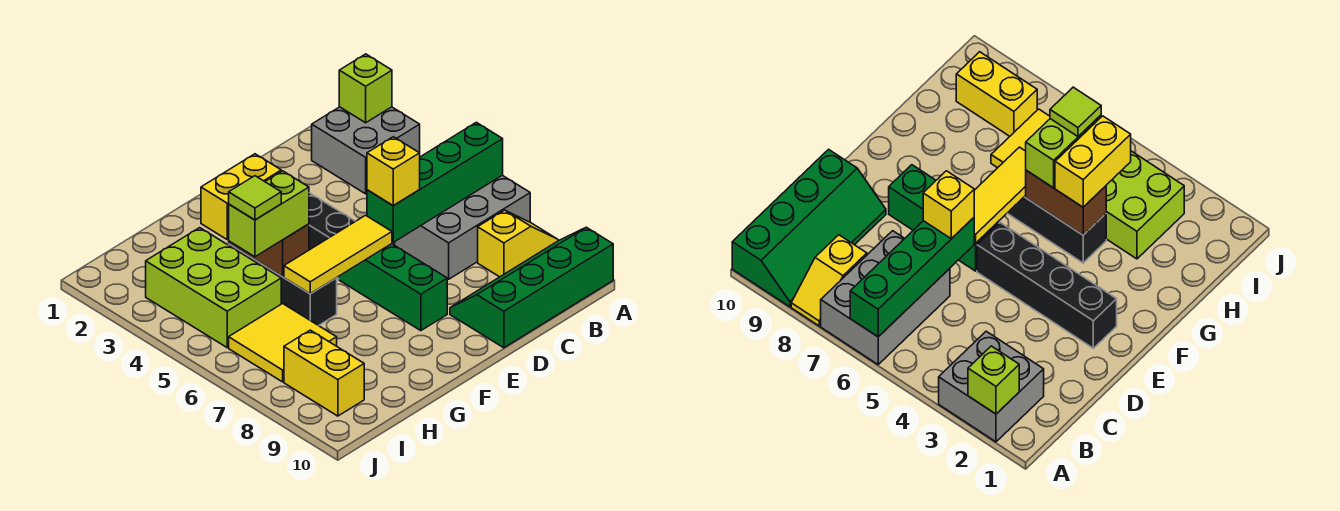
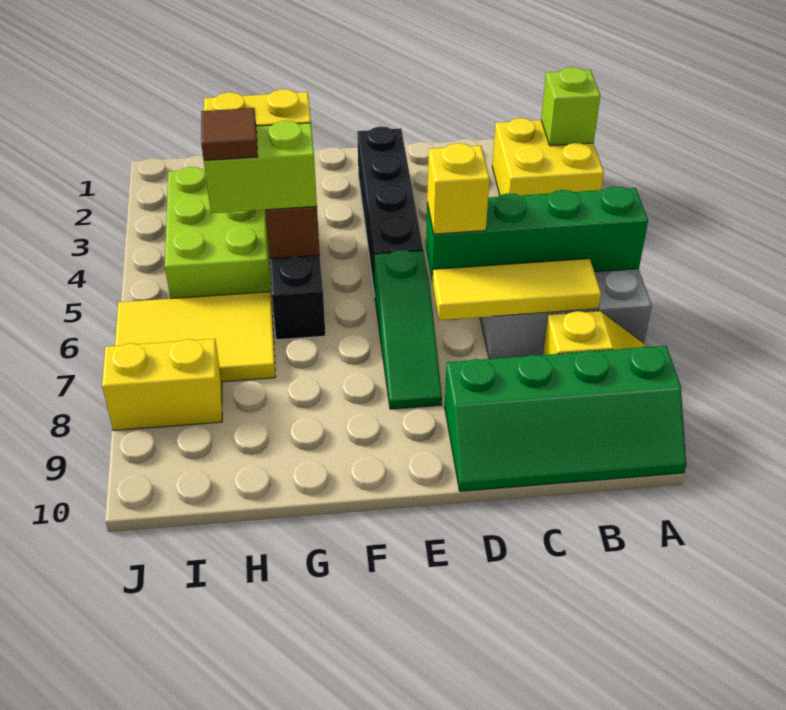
grey 2x2 brick [312,107,420,194] -> yellow 2x2 brick [492,118,604,195]
green 2x4 slope [450,227,613,348] -> green 2x4 slope turned to [445,346,686,491]
green 1x3 brick [339,244,447,331] -> green 1x3 slope [374,250,442,409]
yellow 1x3 tile [284,215,392,294] -> yellow 1x3 tile moved to [433,259,601,320]
lime 1x1 tile [229,176,281,220] -> brown 1x1 tile [201,108,258,160]
yellow 2x2 tile [229,304,337,382] -> yellow 2x3 tile [115,292,276,382]
yellow 1x2 brick [284,330,364,416] -> yellow 1x2 brick turned to [102,339,222,431]

